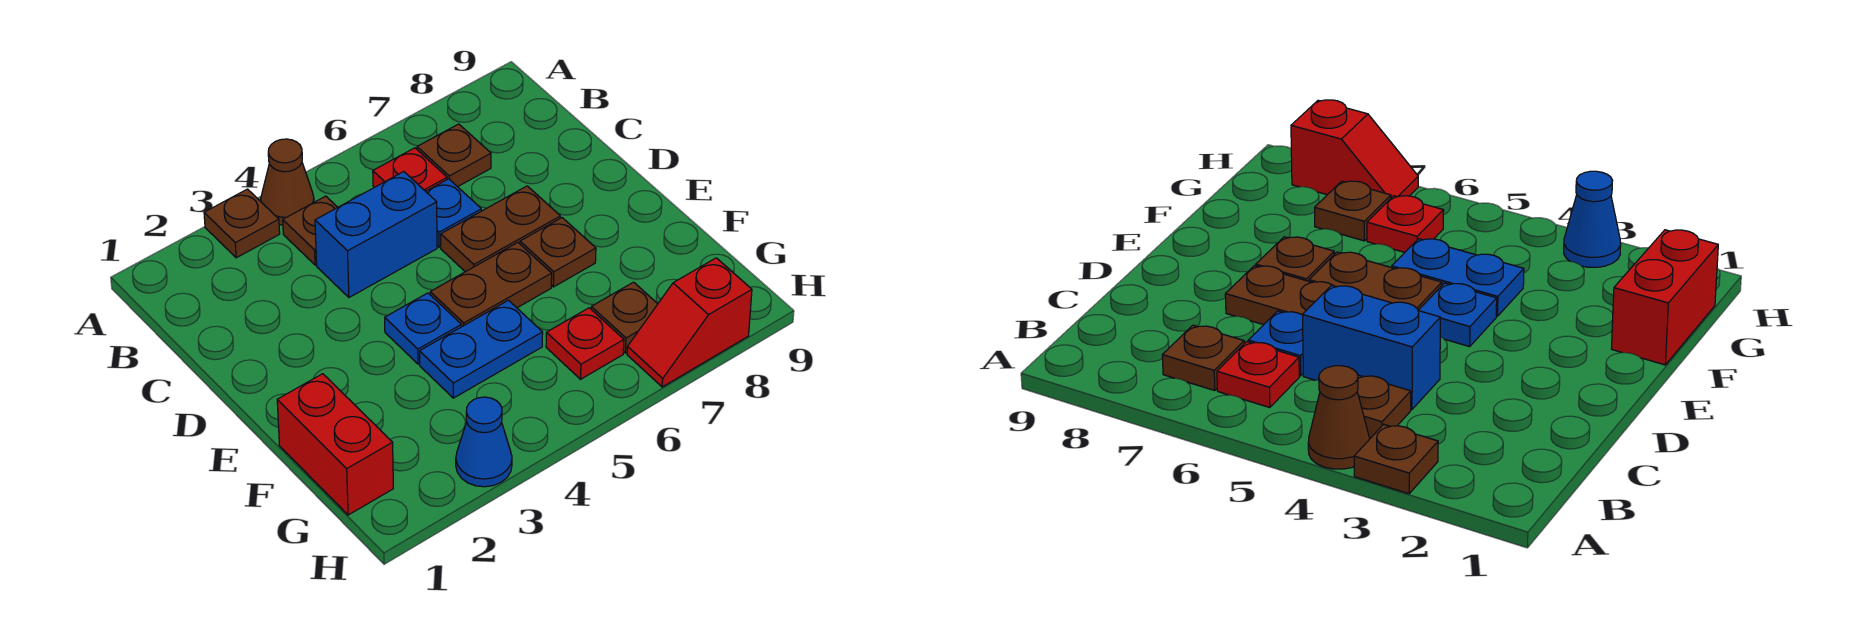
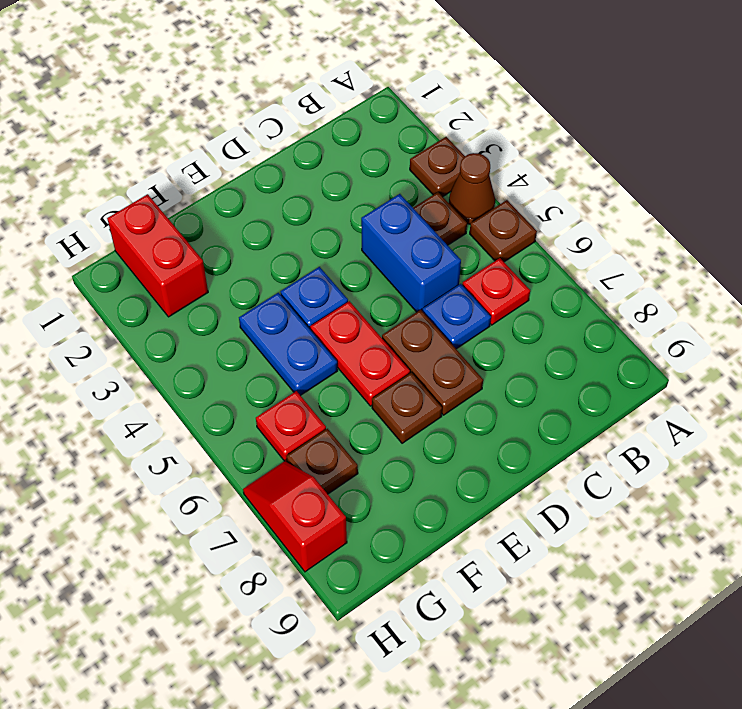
brown 1x1 plate [417,124,491,187] -> brown 1x1 plate moved to [470,200,537,262]
brown 1x2 plate [430,243,552,327] -> red 1x2 plate [310,301,410,406]
red 1x2 brick [277,374,393,515] -> red 1x2 brick turned to [107,194,208,317]
blue 1x1 cone [456,397,512,487] -> none

